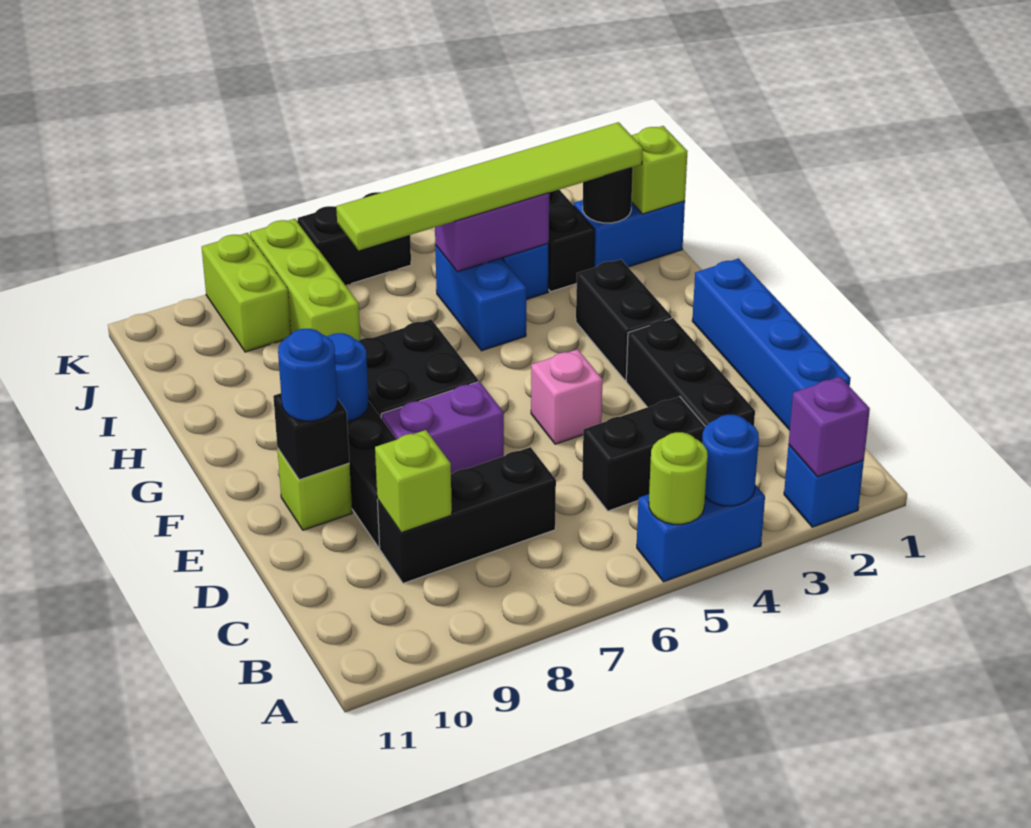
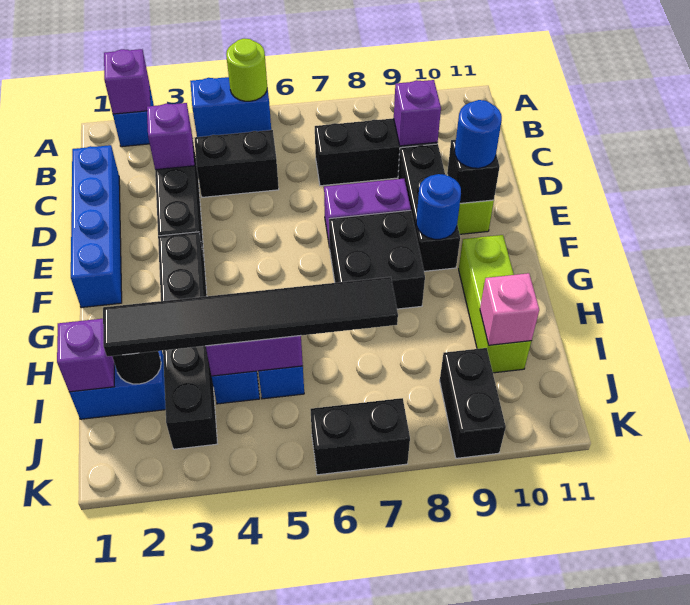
blue 1x1 round brick [702,415,759,506] -> none
none -> purple 1x1 brick [147,103,194,170]
lime 1x1 brick [375,430,452,533] -> purple 1x1 brick [394,80,441,146]
pink 1x1 brick [531,349,603,444] -> pink 1x1 brick moved to [480,273,539,345]
lime 1x1 brick [631,126,688,214] -> purple 1x1 brick [57,319,114,392]
lime 1x6 tile [336,122,643,251] -> black 1x6 tile [103,277,398,356]
lime 1x3 brick [250,219,360,340] -> lime 1x3 brick moved to [459,235,531,373]
lime 1x2 brick [202,233,291,352] -> black 1x2 brick [440,348,506,458]

